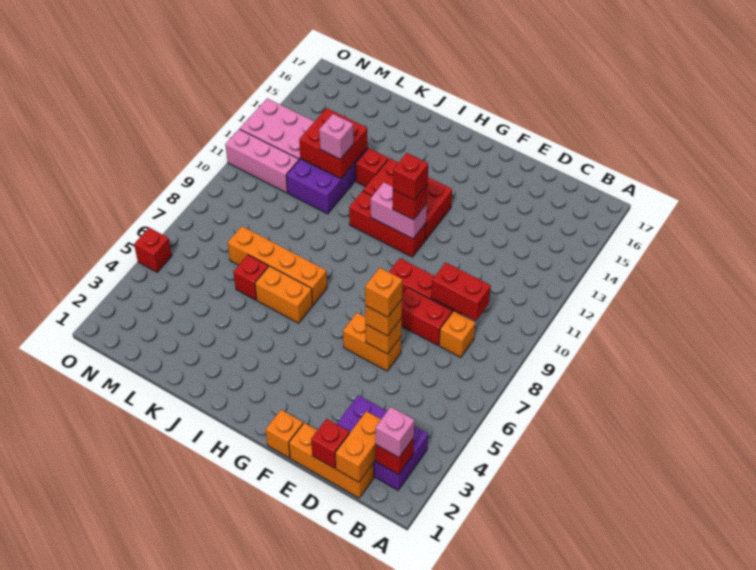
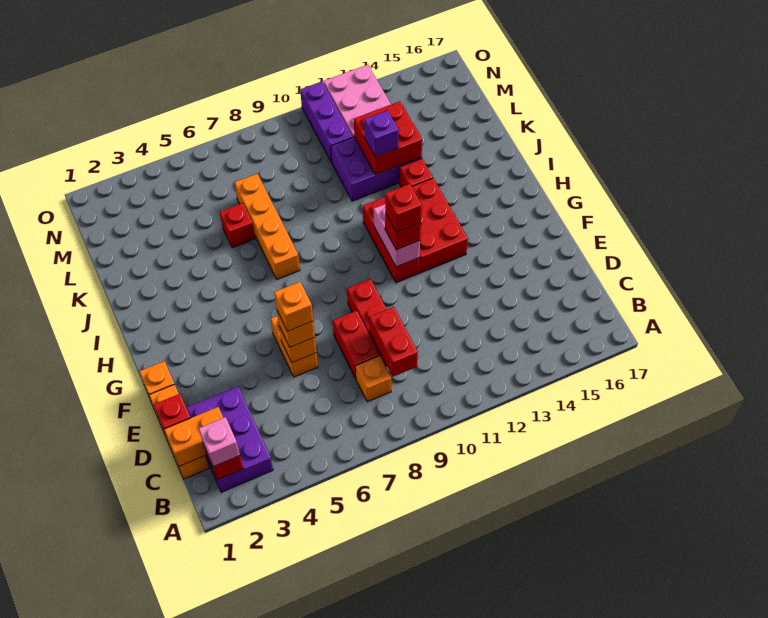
orange 1x2 brick [255,266,313,323] -> none
pink 1x1 brick [319,114,354,159] -> purple 1x1 brick [364,110,399,157]
pink 1x3 brick [225,129,299,193] -> purple 1x3 brick [300,81,353,162]
red 1x1 brick [134,228,172,272] -> none

